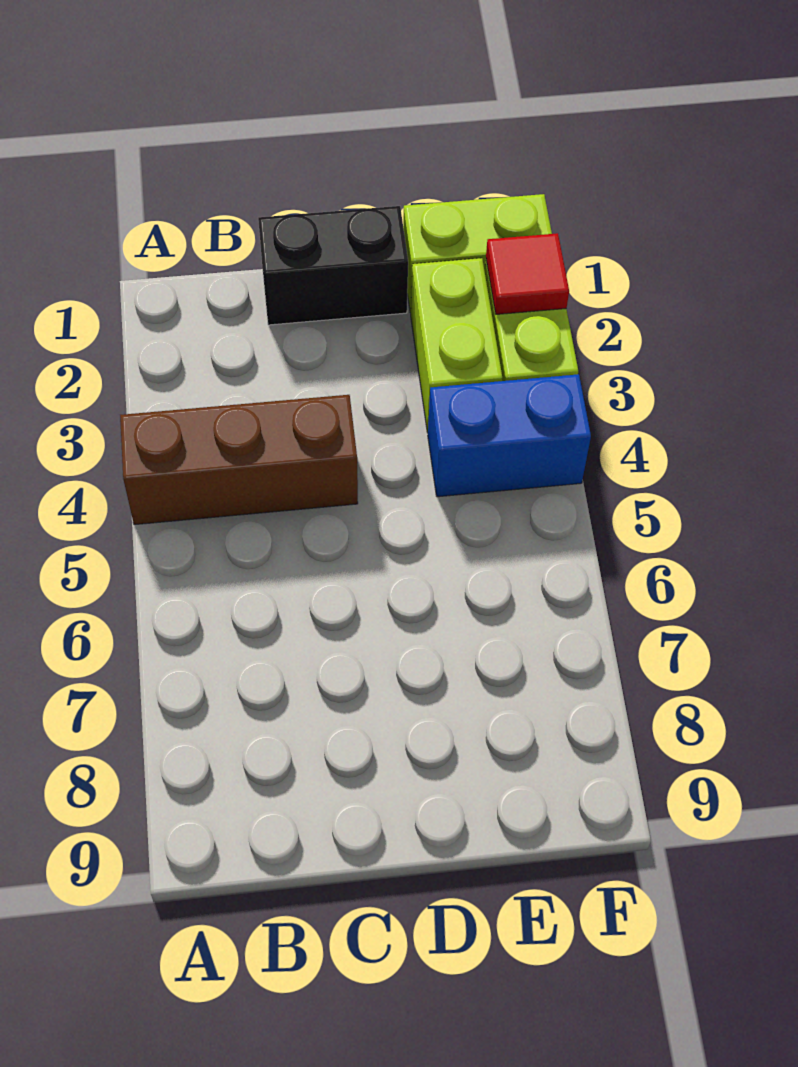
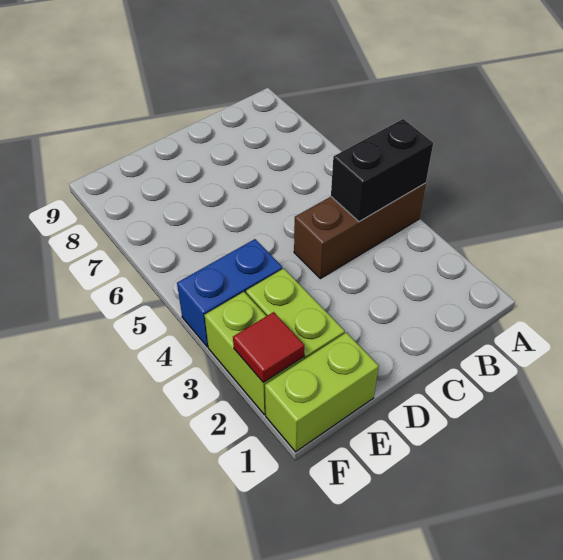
black 1x2 brick [258,206,408,325] -> black 1x2 brick moved to [331,119,433,221]

